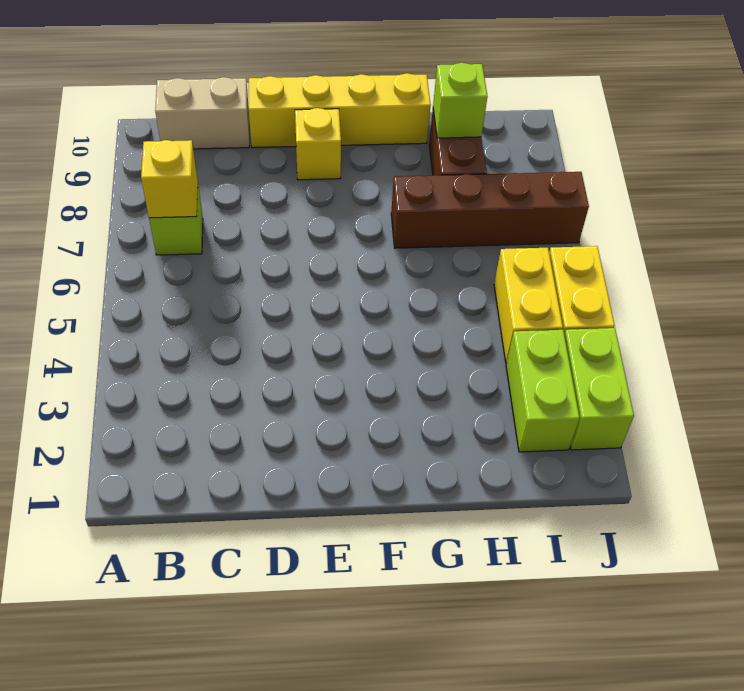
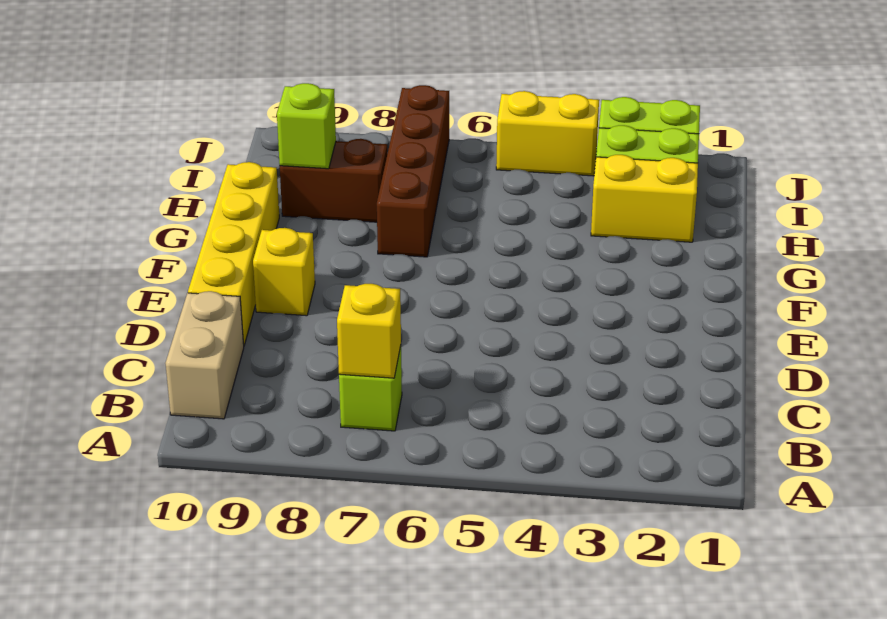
yellow 1x2 brick [494,248,563,363] -> yellow 1x2 brick moved to [591,155,698,242]

